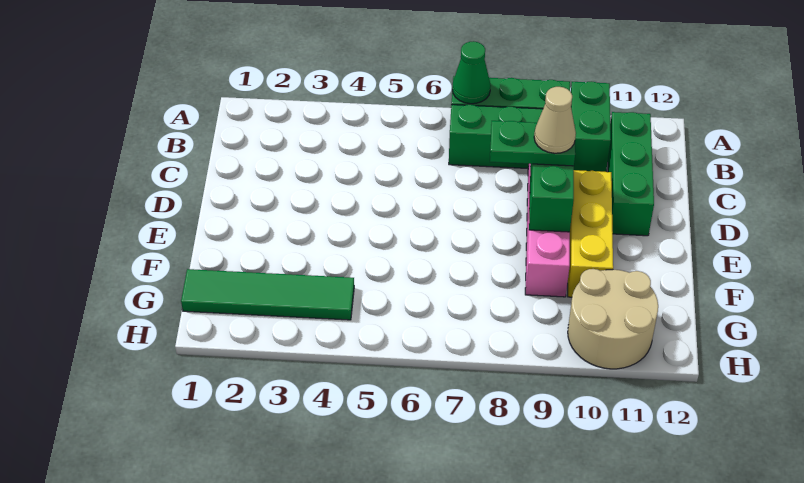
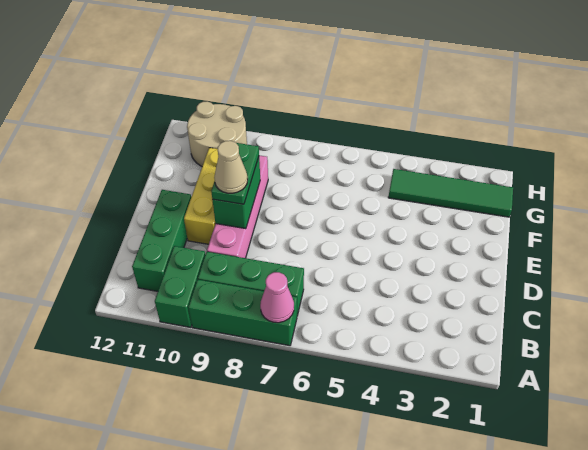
green 1x1 cone [452,41,491,104] -> pink 1x1 cone [260,272,294,323]
green 1x2 plate [490,121,575,166] -> green 1x2 plate turned to [211,143,259,204]

